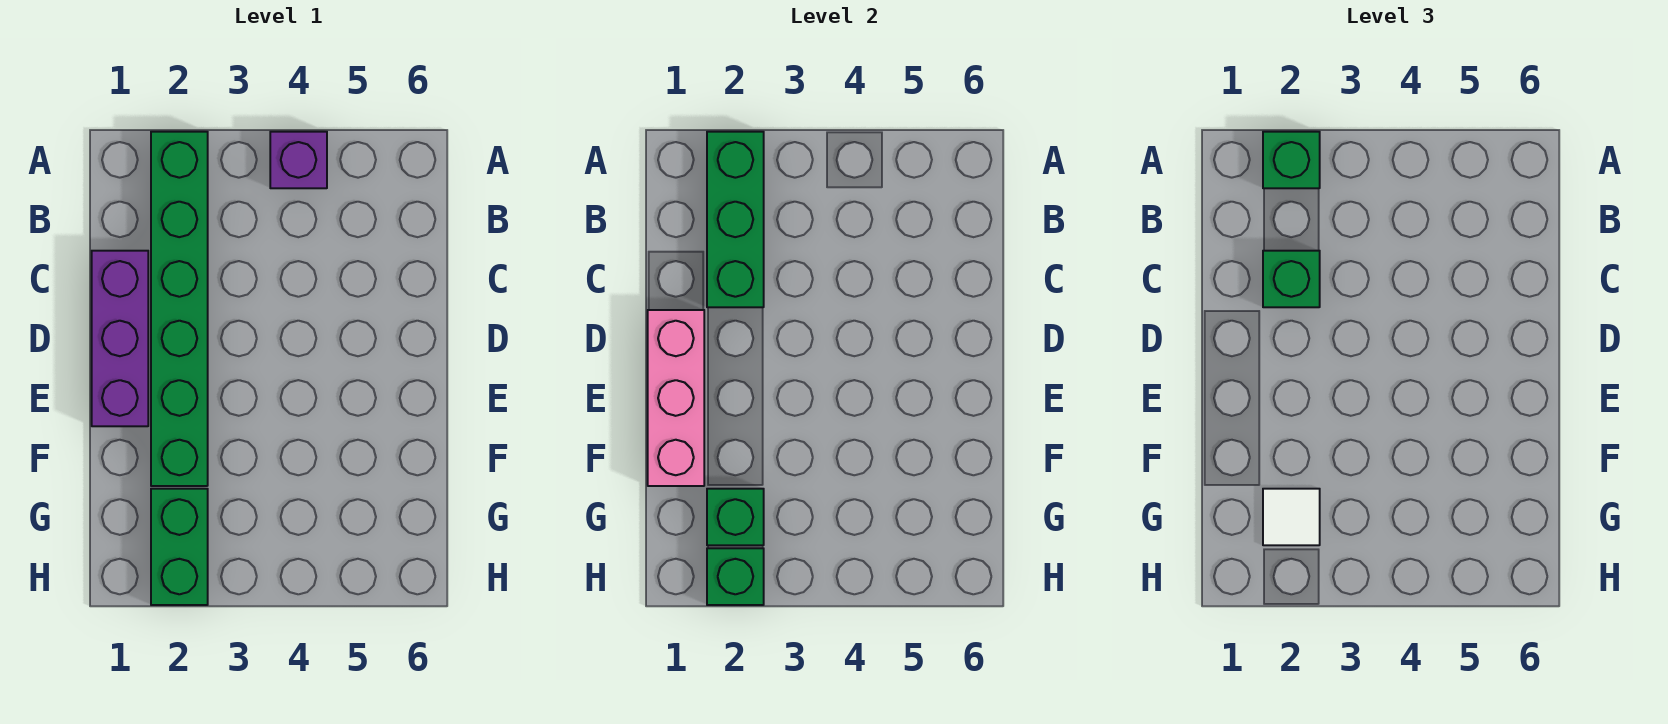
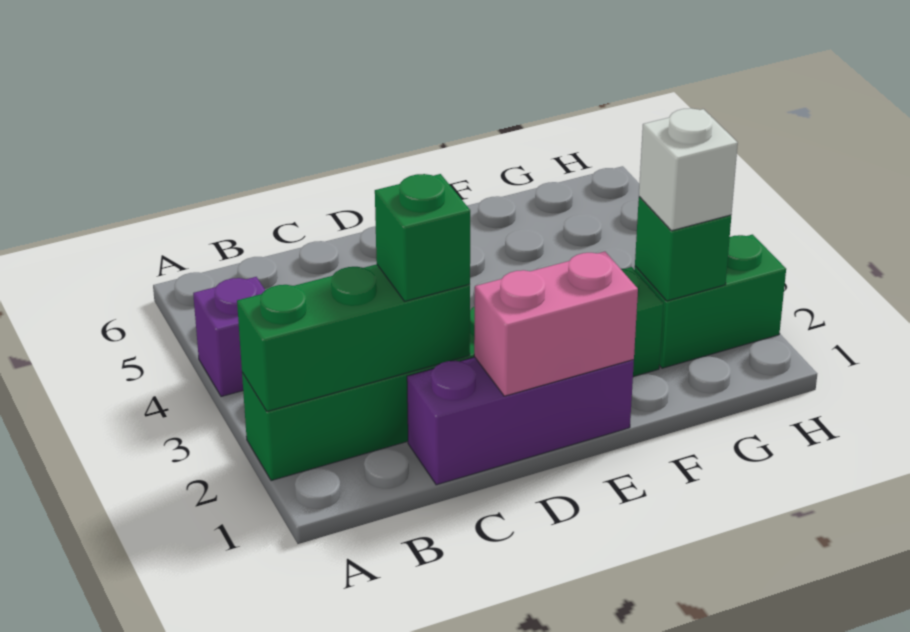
green 1x1 brick [1263,132,1320,188] -> none
pink 1x3 brick [648,310,704,486] -> pink 1x2 brick [474,252,638,396]
white 1x1 tile [1263,489,1320,545] -> white 1x1 brick [639,108,738,231]
green 1x1 brick [707,548,764,605] -> none

